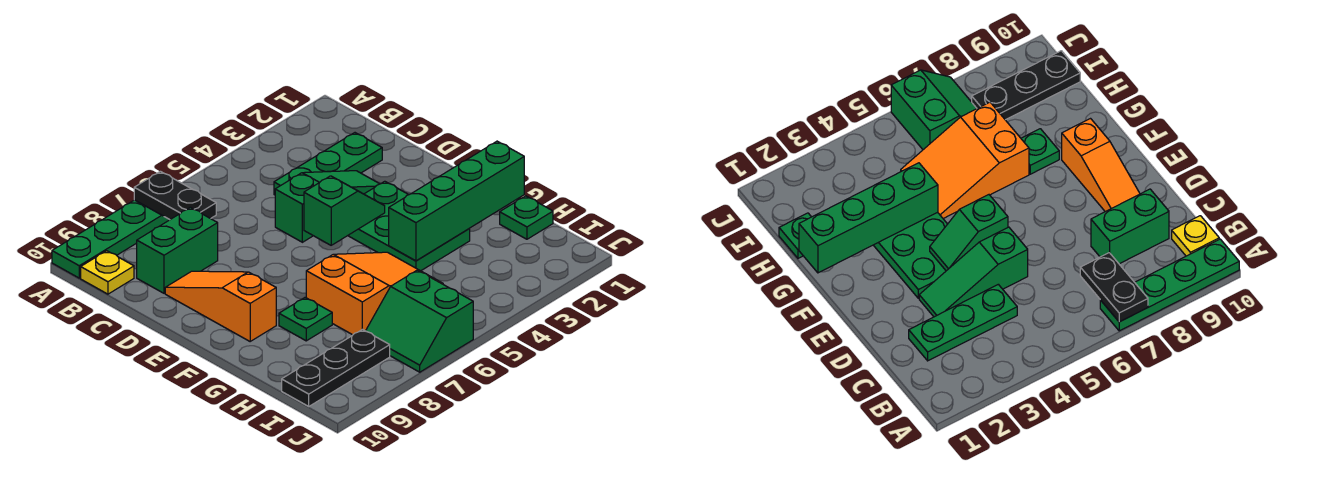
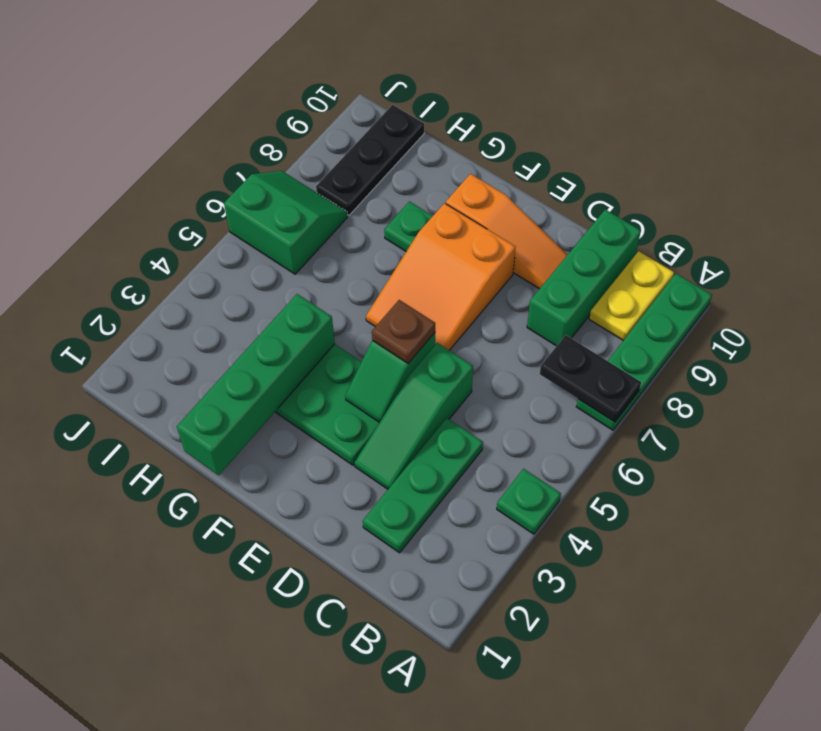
yellow 1x1 plate [81,251,134,294] -> yellow 1x2 plate [589,251,674,340]
green 1x2 brick [137,207,218,293] -> green 1x3 brick [527,210,641,346]
none -> brown 1x1 plate [372,300,435,363]
orange 2x3 slope [306,252,443,335] -> orange 2x3 slope moved to [366,203,516,350]
green 1x1 plate [500,196,553,239] -> green 1x1 plate moved to [497,469,561,534]

